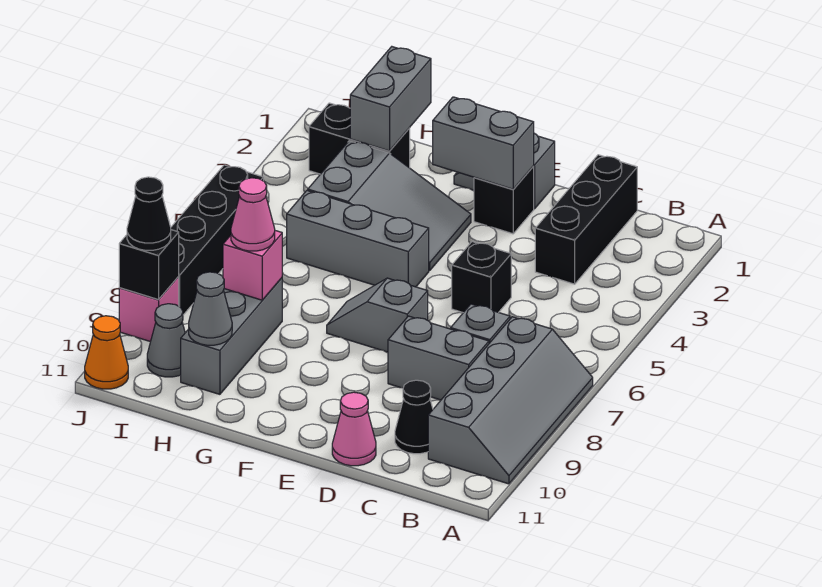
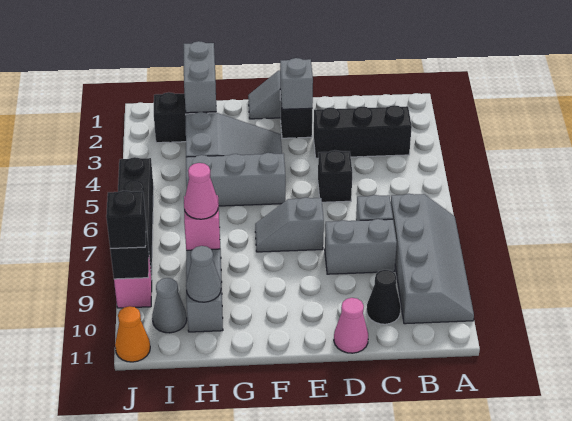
black 1x3 brick [535,155,637,284] -> black 1x3 brick turned to [314,105,412,158]
grey 1x2 brick [433,97,534,189] -> grey 1x1 brick [280,58,313,109]
black 1x1 cone [127,177,171,250] -> black 1x1 brick [106,191,146,249]

